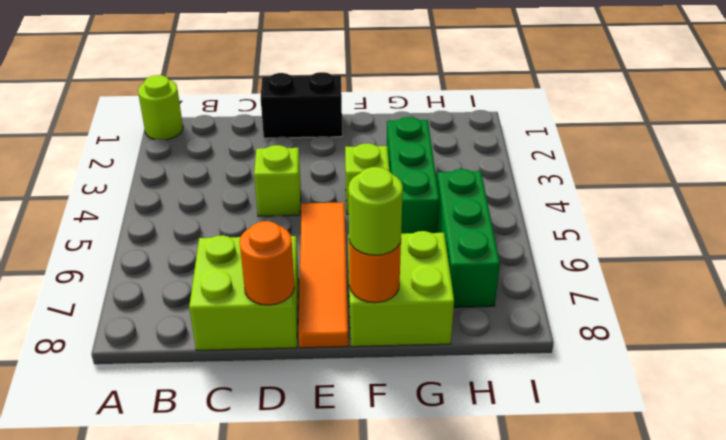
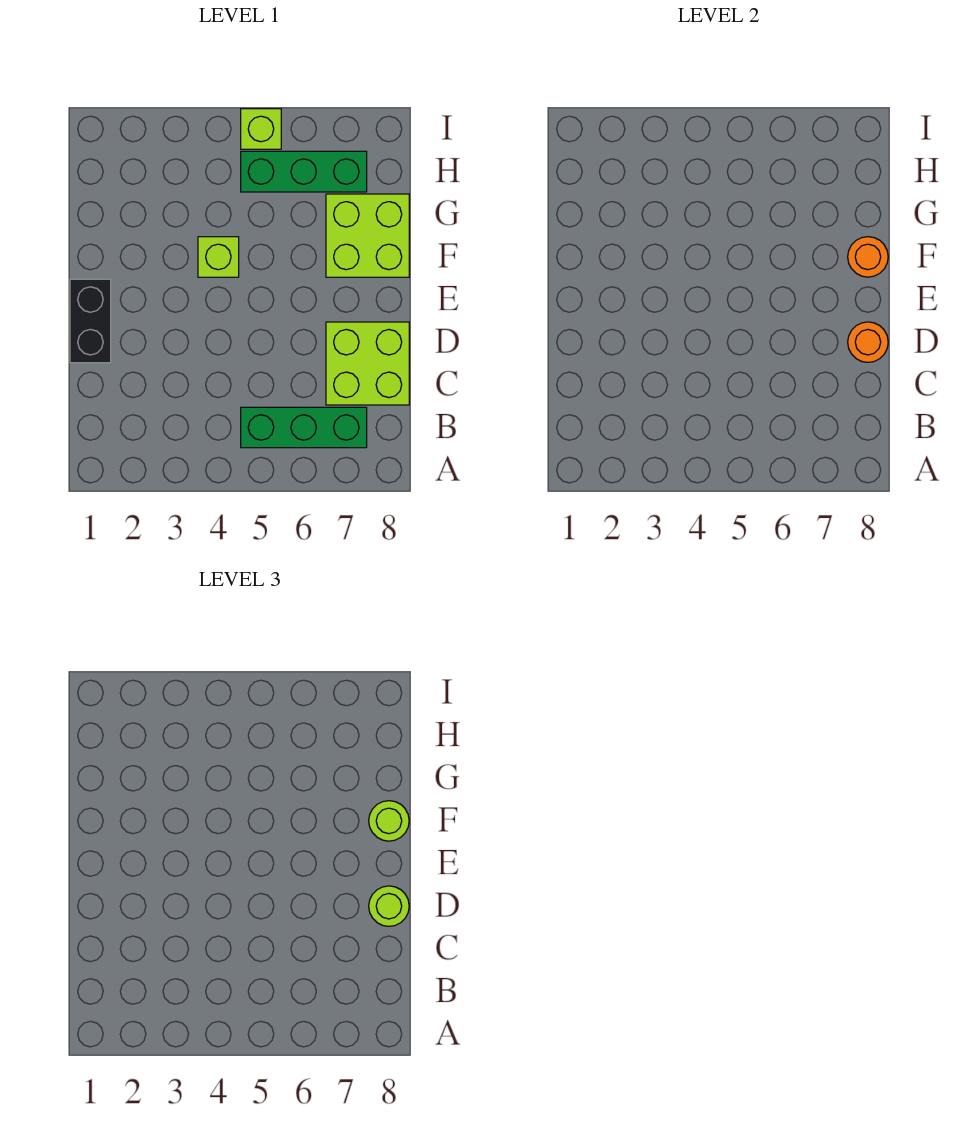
lime 1x1 round brick [138,75,183,140] -> lime 1x1 round brick moved to [369,886,409,926]
lime 1x1 brick [254,145,301,216] -> lime 1x1 brick moved to [241,109,281,149]
orange 1x4 tile [299,202,348,348] -> none
green 1x3 brick [387,117,439,234] -> green 1x3 brick moved to [241,407,367,448]

